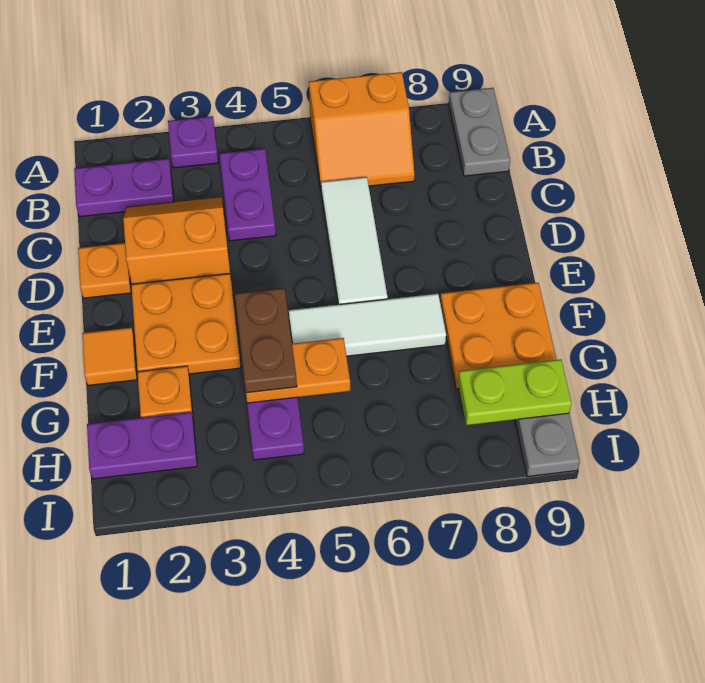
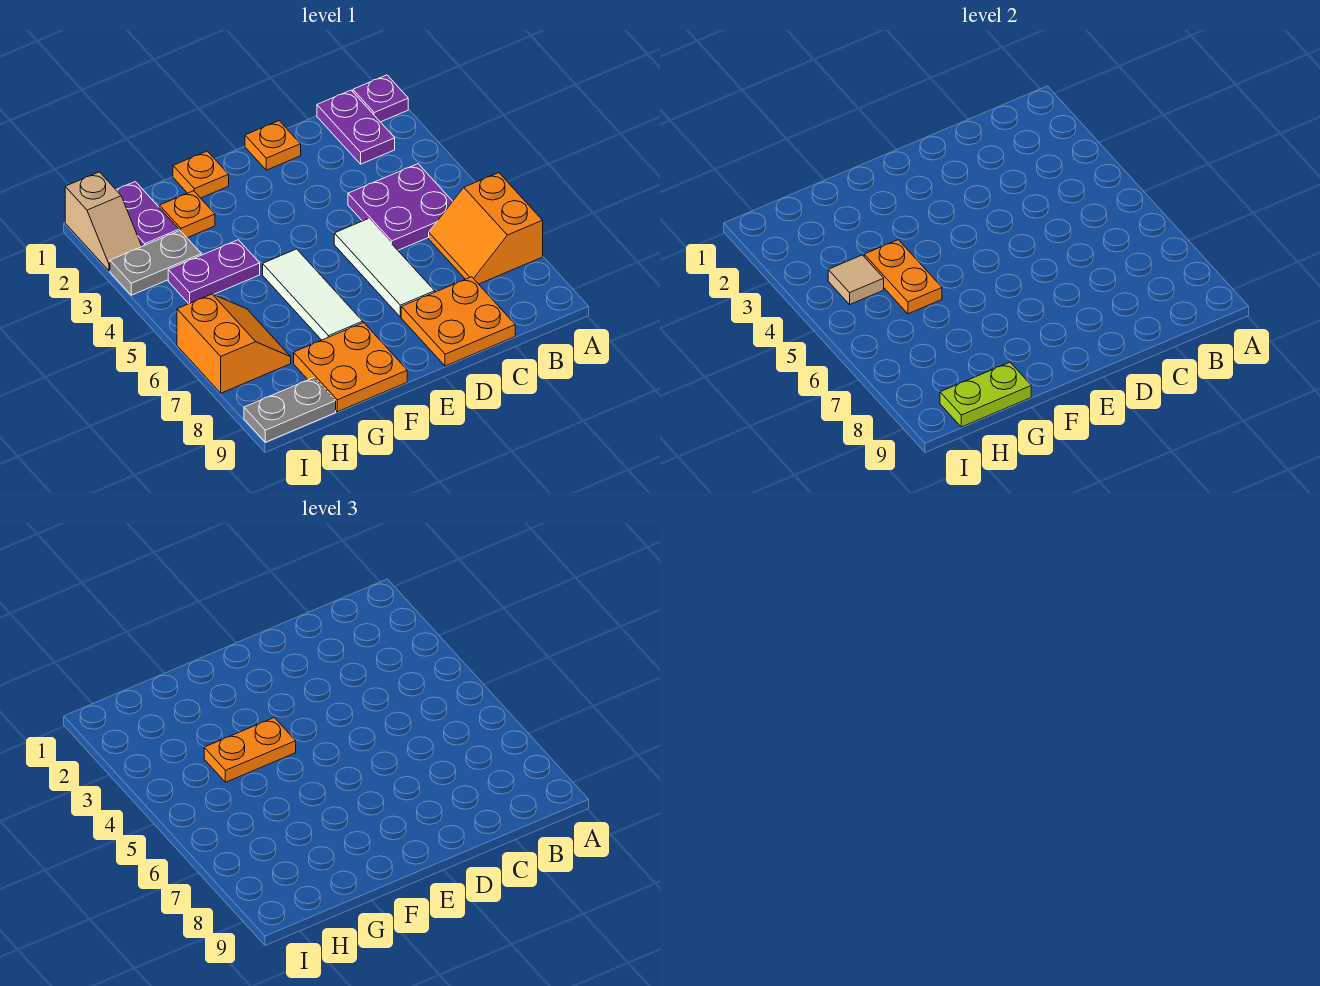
purple 1x1 plate [168,116,218,168] -> purple 1x1 plate moved to [353,75,408,122]
grey 1x2 plate [449,88,510,176] -> grey 1x2 plate moved to [110,231,201,295]
purple 1x2 plate [220,149,276,241] -> purple 2x2 plate [348,164,453,250]
orange 2x2 slope [123,197,230,284] -> orange 2x2 slope moved to [177,294,291,393]
white 1x3 tile [321,177,388,305] -> white 1x3 tile turned to [334,219,435,317]
orange 2x2 plate [131,274,241,374] -> orange 2x2 plate moved to [401,277,515,366]
orange 1x1 tile [82,328,137,385] -> orange 1x1 plate [173,151,229,198]
brown 1x2 plate [235,288,297,393] -> orange 1x2 plate [204,718,296,782]
none -> tan 1x1 tile [828,255,884,304]
lime 1x2 plate [458,359,572,425] -> lime 1x2 plate turned to [940,362,1031,427]
none -> tan 1x2 slope [65,172,142,271]

